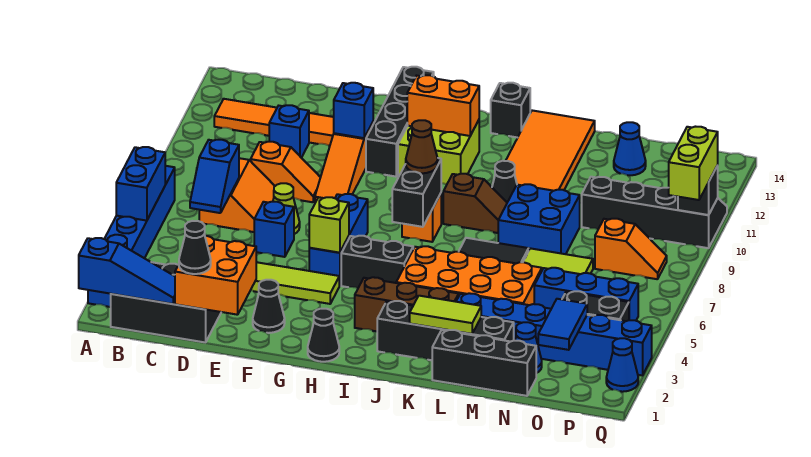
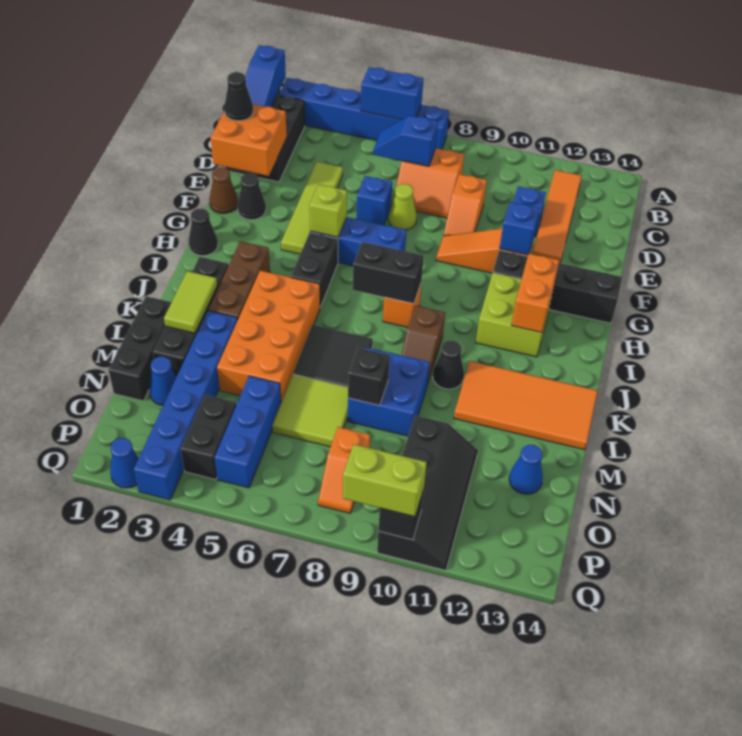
brown 1x1 cone [406,120,438,173] -> brown 1x1 cone moved to [209,167,238,214]
black 1x1 brick [491,83,530,138] -> black 1x1 brick moved to [348,348,390,405]
blue 1x2 tile [538,299,587,350] -> none

